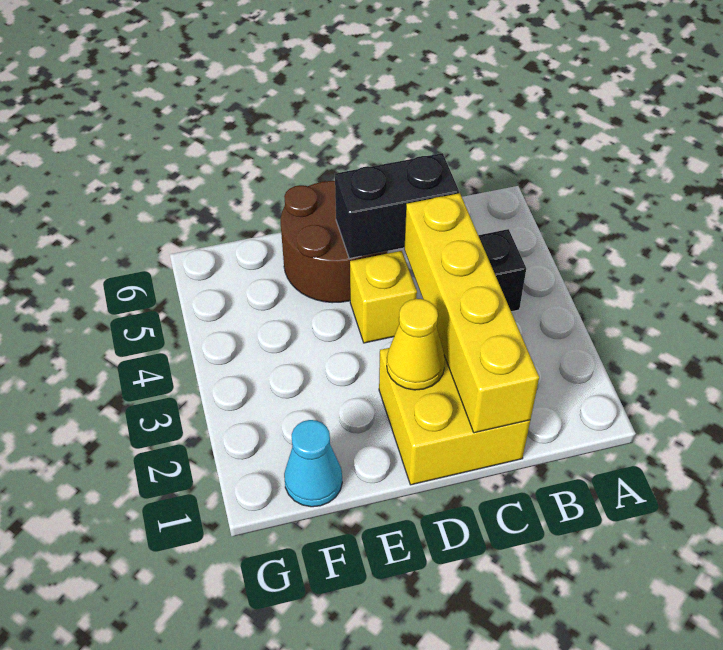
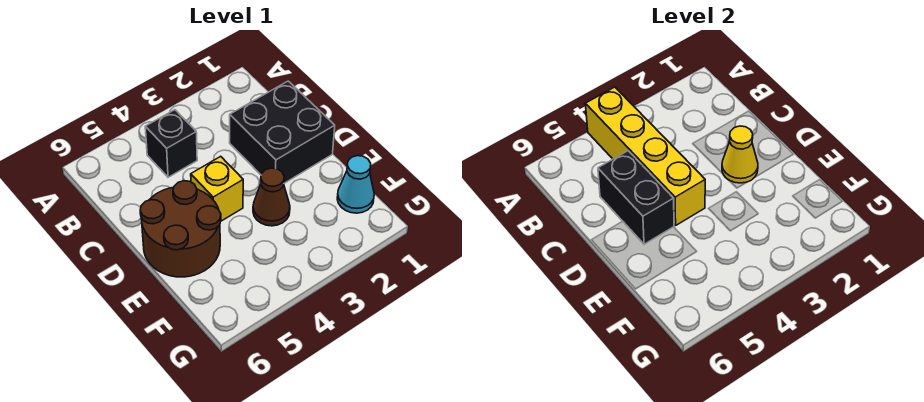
yellow 2x2 brick [379,348,530,485] -> black 2x2 brick [230,81,335,183]
yellow 1x4 brick [404,193,539,433] -> yellow 1x4 brick turned to [585,87,705,225]
none -> brown 1x1 cone [253,168,290,226]

